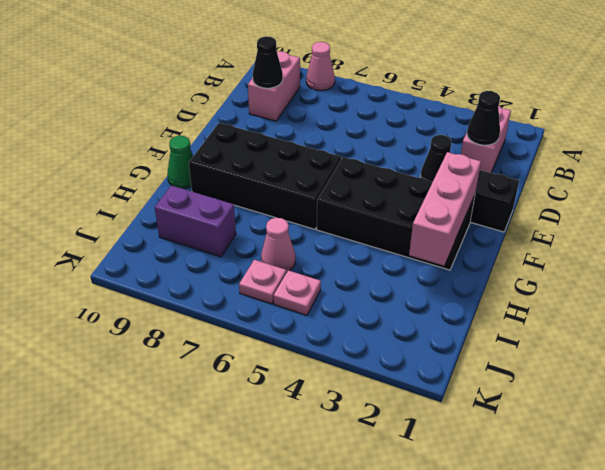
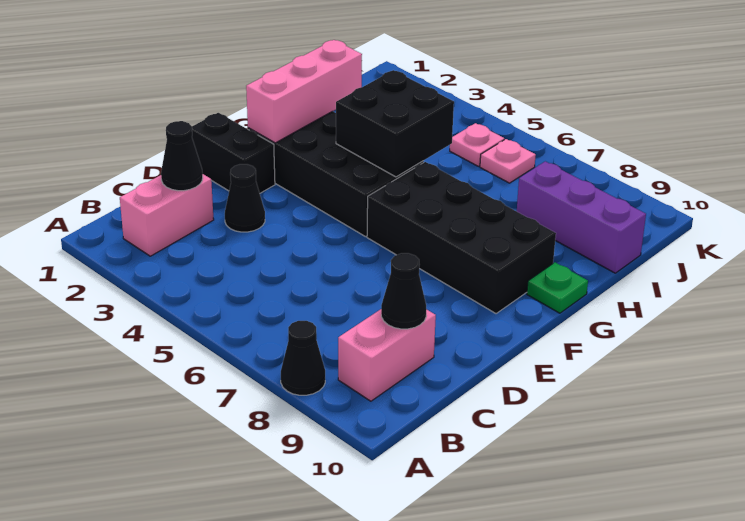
pink 1x1 cone [306,42,335,91] -> black 1x1 cone [281,321,325,395]
none -> black 2x2 brick [336,70,454,177]
green 1x1 cone [167,136,193,188] -> green 1x1 plate [527,262,588,313]
pink 1x1 cone [261,218,295,272] -> none
purple 1x2 brick [155,185,236,257] -> purple 1x3 brick [517,161,646,273]

